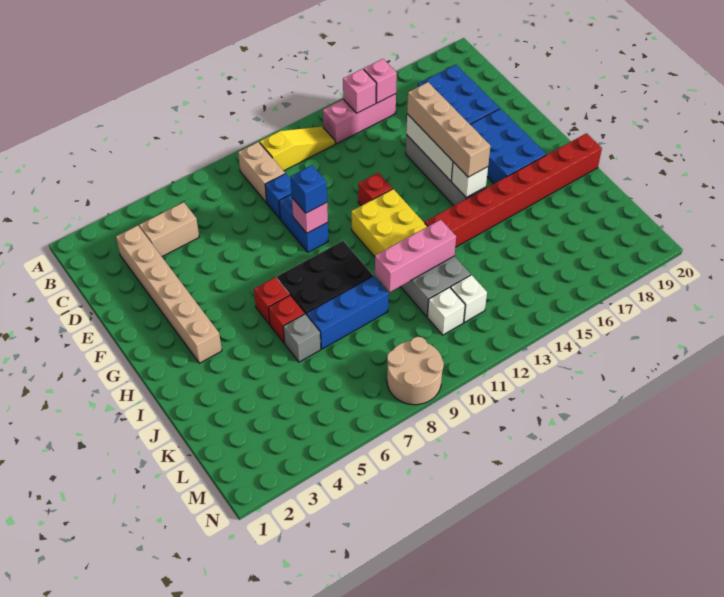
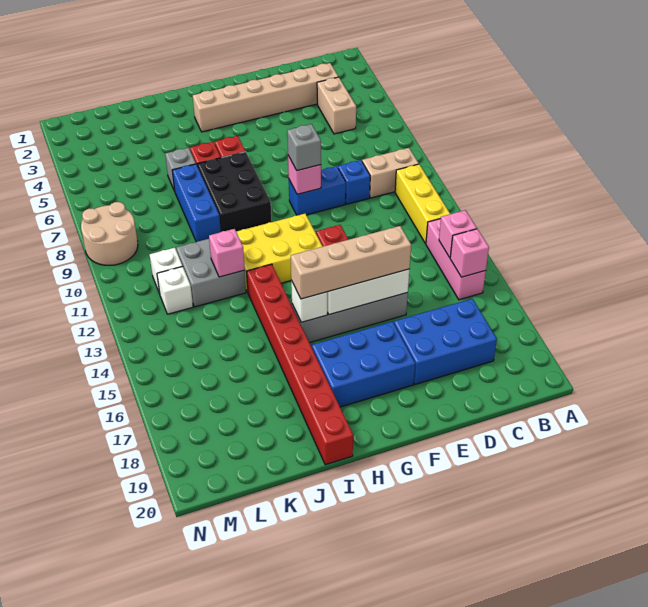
yellow 1x3 slope [260,127,335,171] -> yellow 1x3 brick [395,164,450,244]
blue 1x1 brick [291,165,327,213] -> grey 1x1 brick [287,124,321,171]
pink 1x3 brick [375,220,456,292] -> pink 1x1 brick [209,229,245,277]

